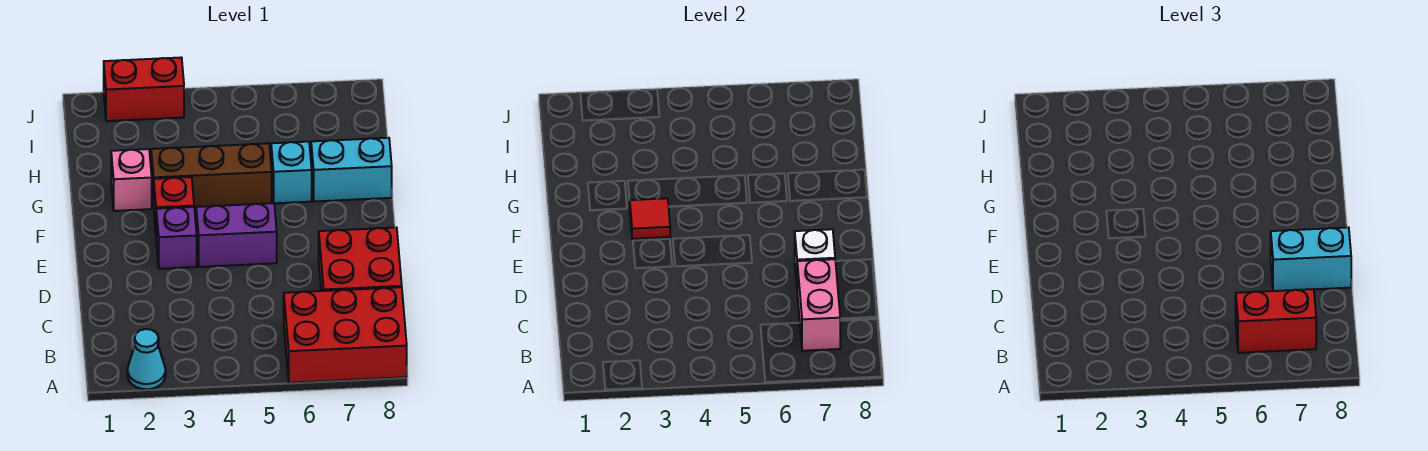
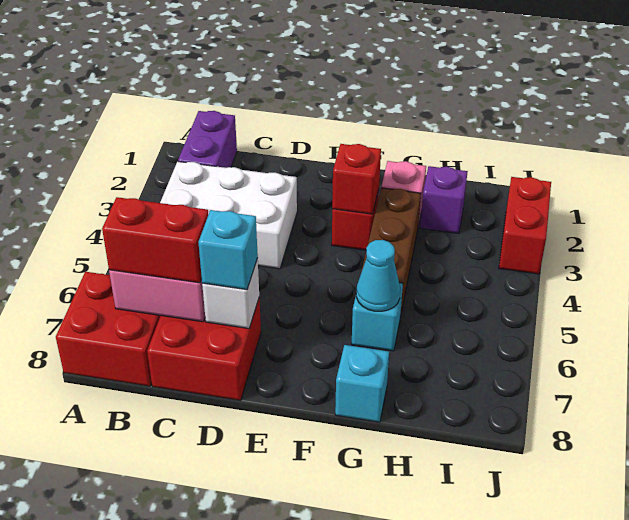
cyan 1x1 cone [127,329,166,389] -> cyan 1x1 cone moved to [356,240,400,311]
red 2x3 brick [284,287,407,383] -> red 2x2 brick [56,272,161,386]
none -> white 2x3 brick [160,162,297,269]
red 1x2 brick [1236,289,1316,353] -> red 1x2 brick turned to [102,197,209,283]
cyan 1x2 brick [1271,227,1351,291] -> cyan 1x1 brick [198,210,258,290]
purple 1x1 brick [156,207,197,269] -> purple 1x1 brick moved to [420,166,468,234]
purple 1x2 brick [196,203,277,267] -> purple 1x2 brick moved to [178,111,237,168]
red 1x1 tile [630,198,670,239] -> red 1x1 brick [332,144,381,214]
cyan 1x2 brick [311,138,392,201] -> cyan 1x1 brick [335,345,389,422]

